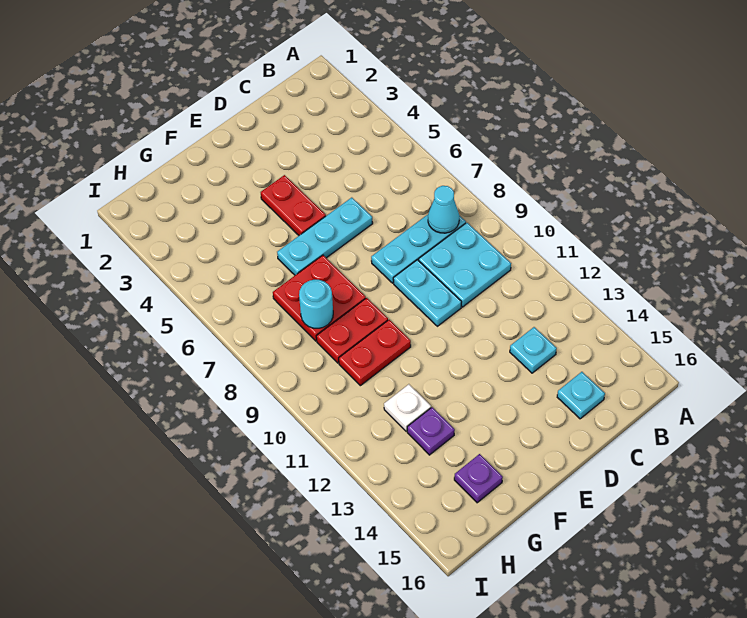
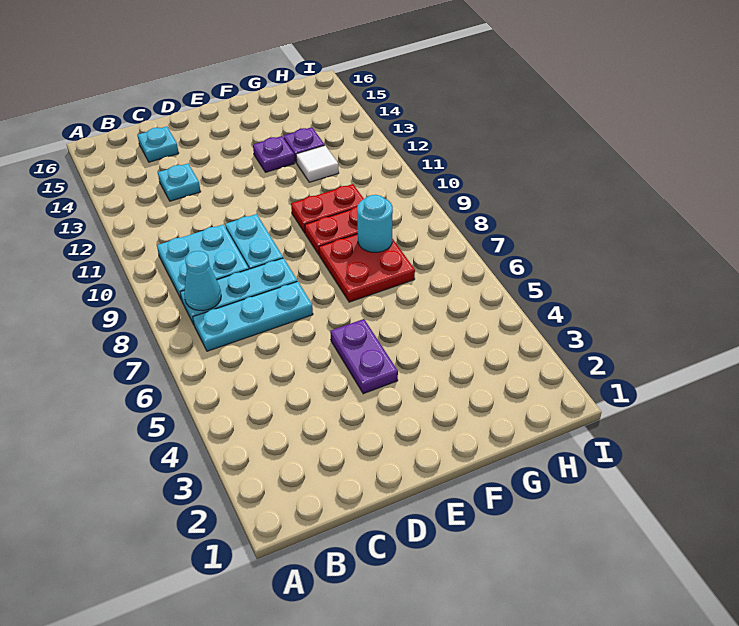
cyan 1x3 plate [277,198,373,275] -> cyan 1x3 plate moved to [193,281,313,351]
red 1x2 plate [261,175,326,235] -> purple 1x2 plate [330,319,398,394]
white 1x1 plate [384,384,431,431] -> white 1x1 tile [296,146,339,182]
purple 1x1 plate [454,454,503,503] -> purple 1x1 plate moved to [253,136,295,172]

